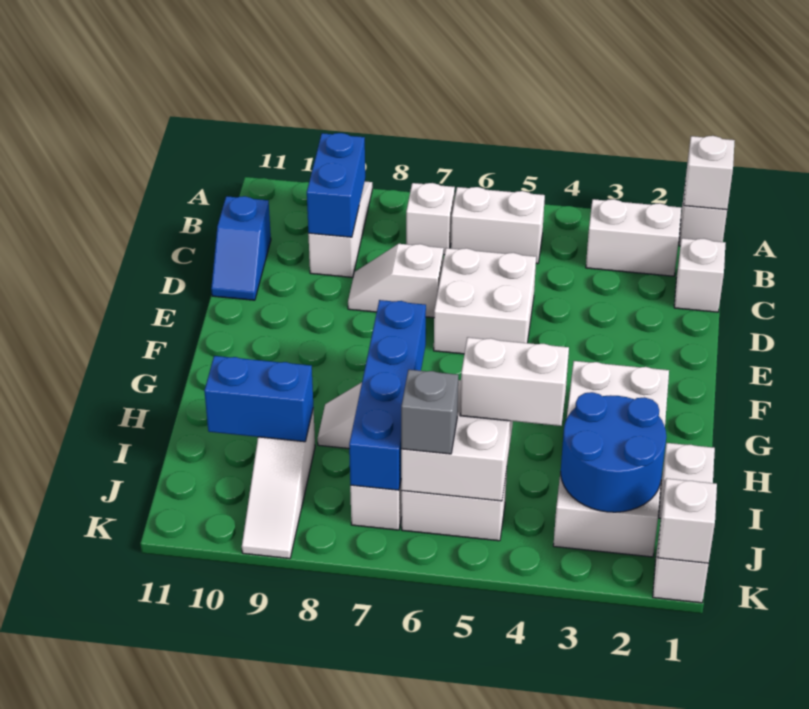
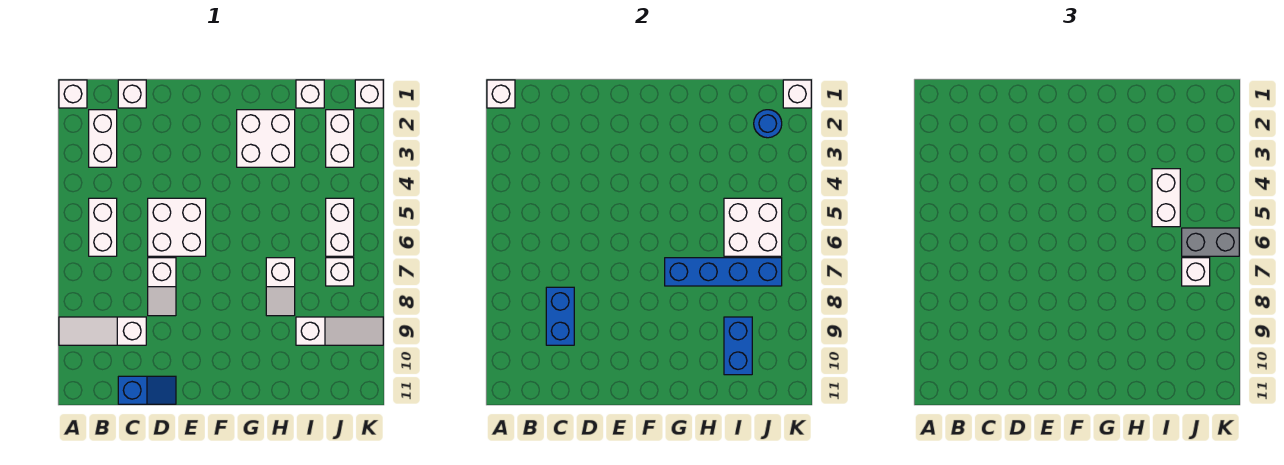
white 1x1 brick [406,183,455,255] -> white 1x1 brick moved to [1182,258,1210,286]
blue 1x2 brick [307,133,365,237] -> blue 1x2 brick turned to [546,287,574,345]
blue 2x2 round brick [561,392,666,512] -> blue 1x1 round brick [754,110,782,138]
grey 1x1 brick [401,370,458,454] -> grey 1x2 brick [1182,228,1239,256]

